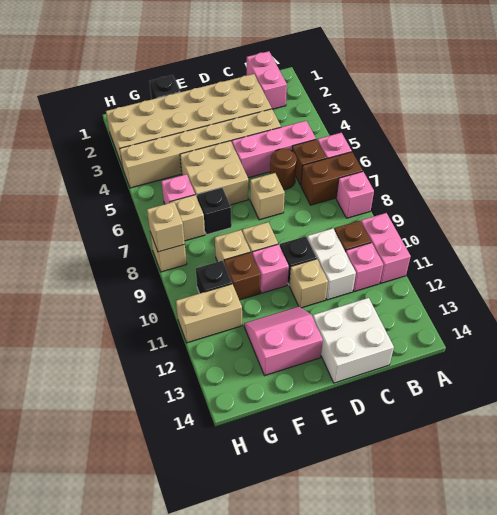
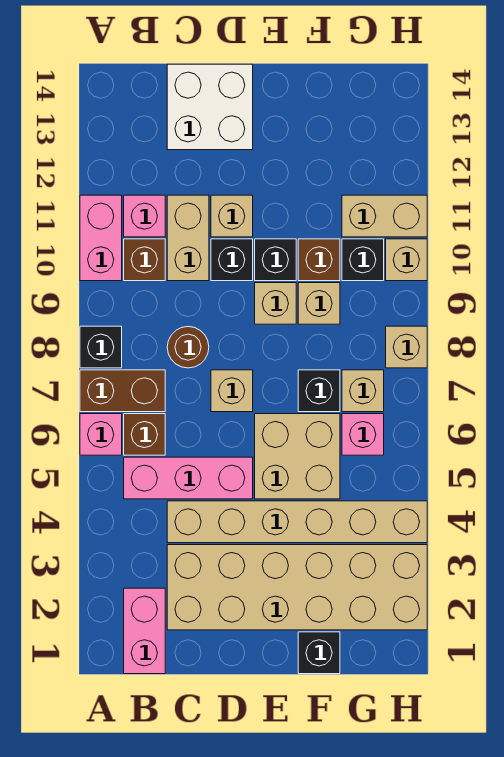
pink 1x1 brick [336,172,374,218] -> black 1x1 brick [80,326,122,368]
brown 1x1 round brick [270,149,297,190] -> brown 1x1 round brick moved to [167,327,209,368]
white 1x2 brick [307,228,356,300] -> tan 1x2 brick [167,195,209,281]
pink 1x1 brick [252,244,289,293] -> black 1x1 brick [255,239,296,281]
pink 2x2 slope [244,307,323,376] -> none
tan 1x1 brick [147,202,185,252] -> tan 1x1 brick moved to [386,239,427,281]

